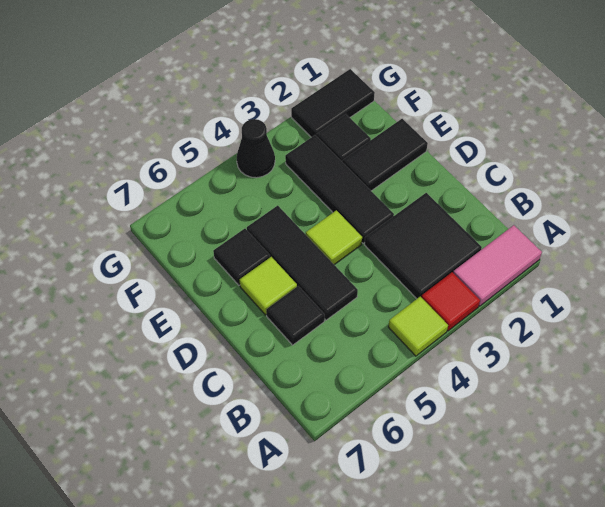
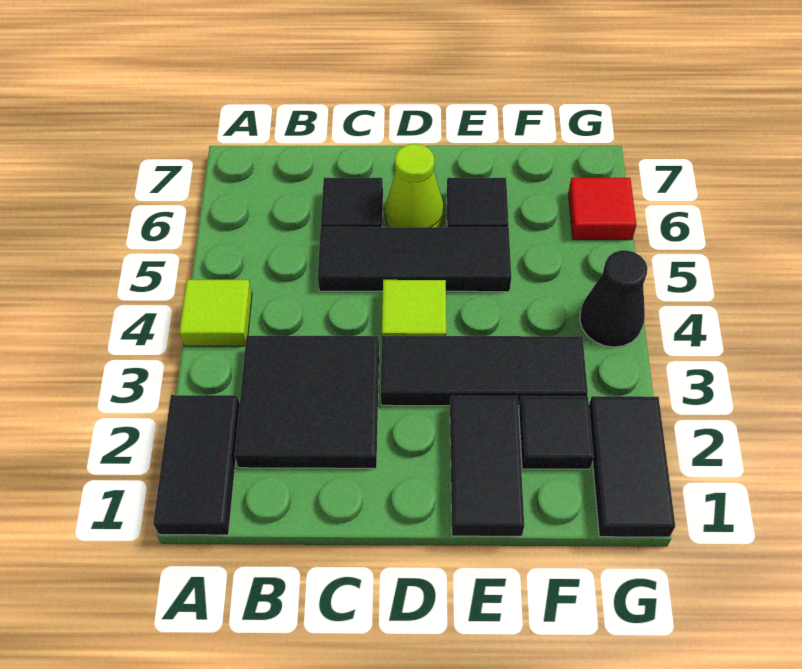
pink 1x2 tile [453,225,542,306] -> black 1x2 tile [153,395,240,535]
red 1x1 tile [421,272,480,331] -> red 1x1 tile moved to [568,178,636,240]
lime 1x1 tile [240,257,297,315] -> lime 1x1 cone [385,144,444,227]

